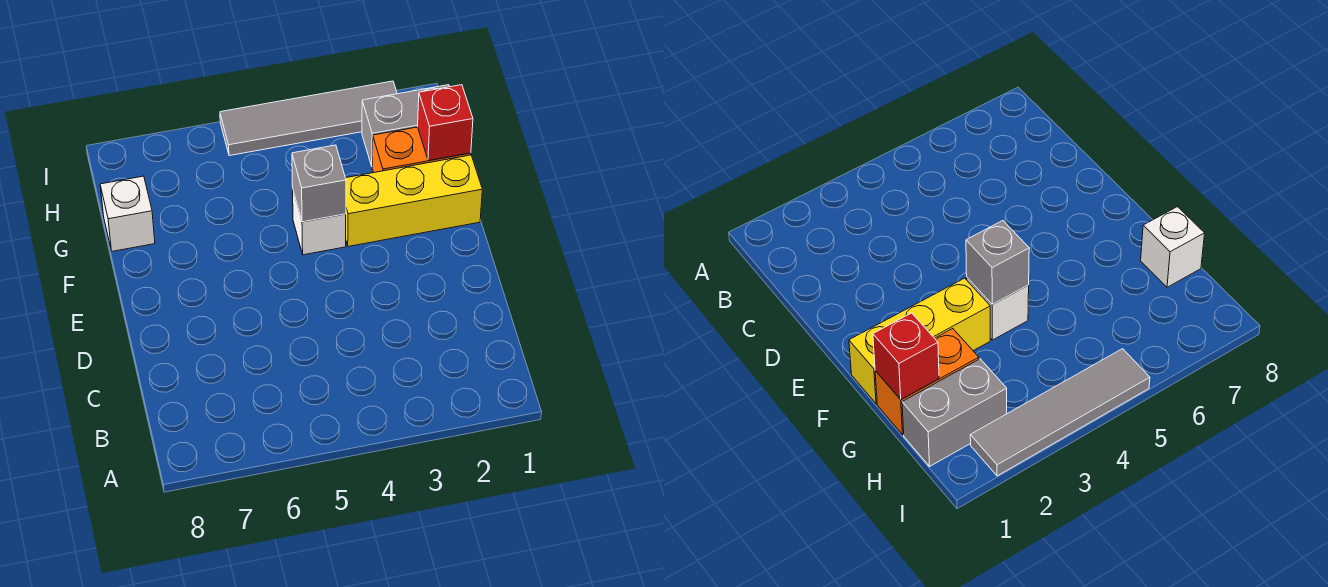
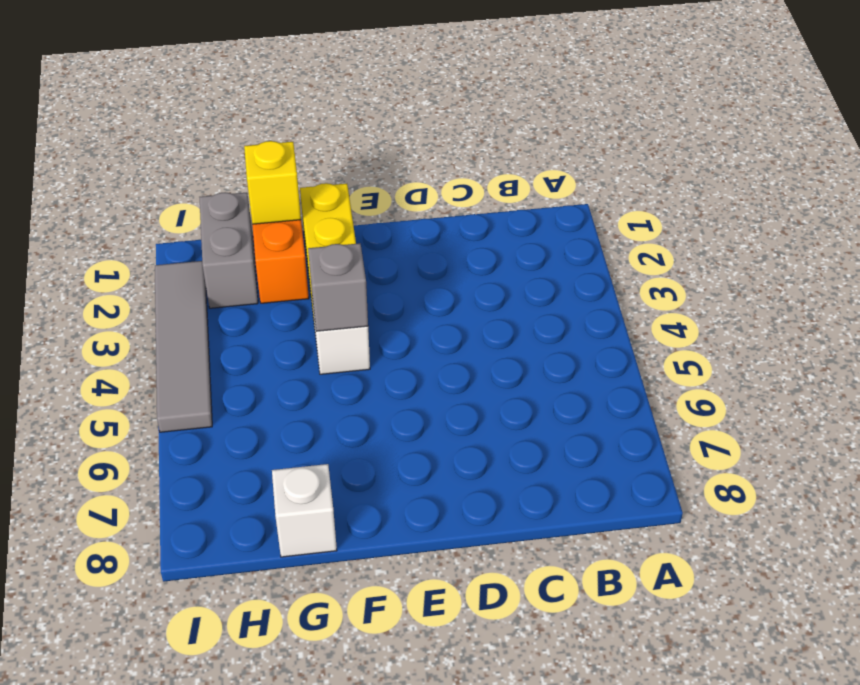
red 1x1 brick [418,85,473,161] -> yellow 1x1 brick [244,141,301,224]

